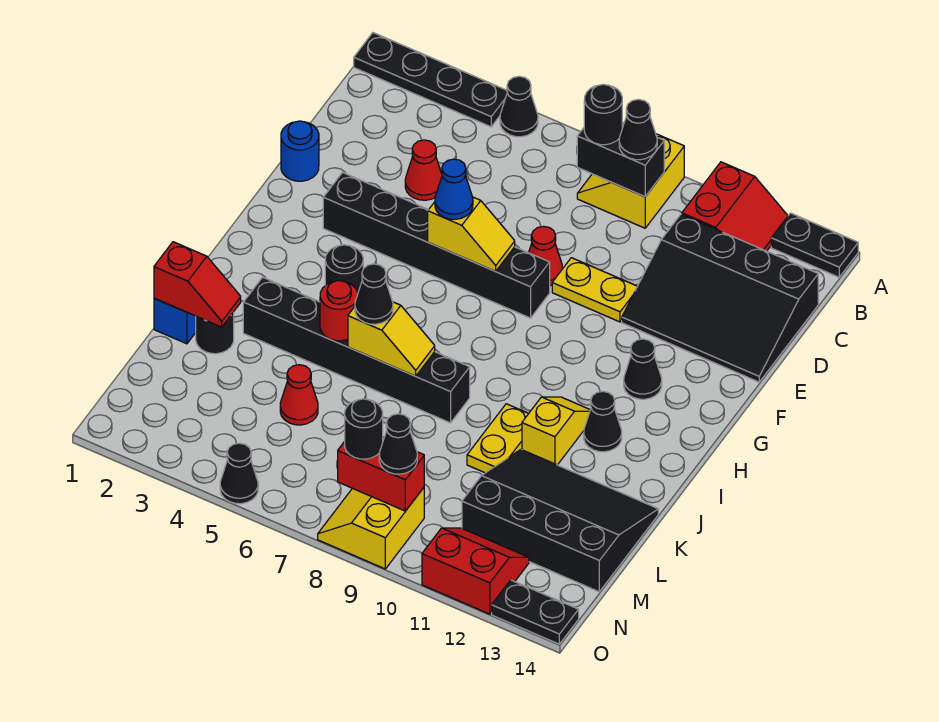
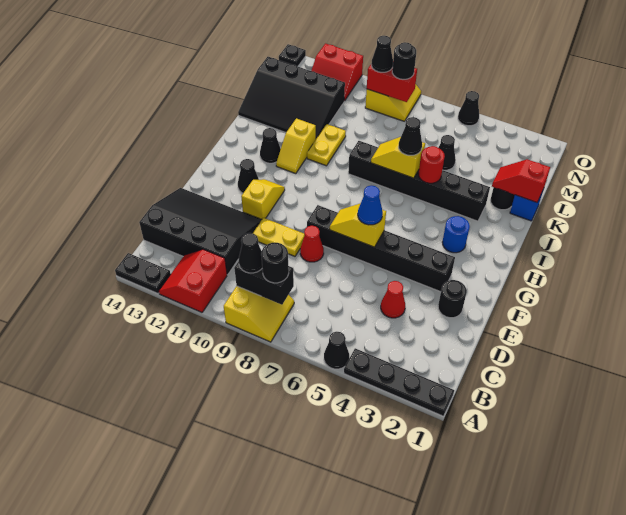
blue 1x1 round brick [281,121,319,181] -> blue 1x1 round brick moved to [442,216,470,253]
none -> yellow 1x2 slope [241,179,285,219]
black 1x1 round brick [325,245,363,292] -> black 1x1 round brick moved to [438,280,467,318]
red 1x1 cone [280,365,318,425] -> black 1x1 cone [438,135,456,170]
black 1x2 plate [492,580,579,644] -> black 1x1 plate [279,44,306,66]

